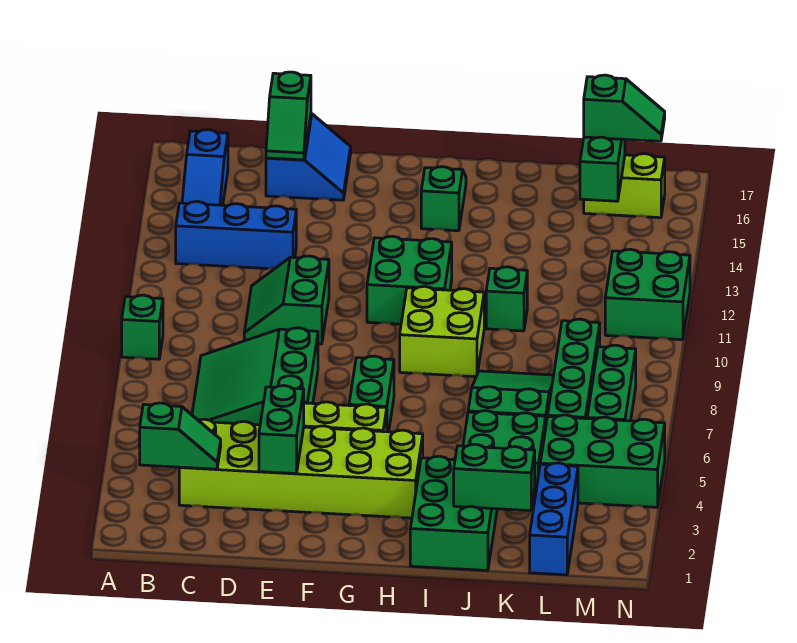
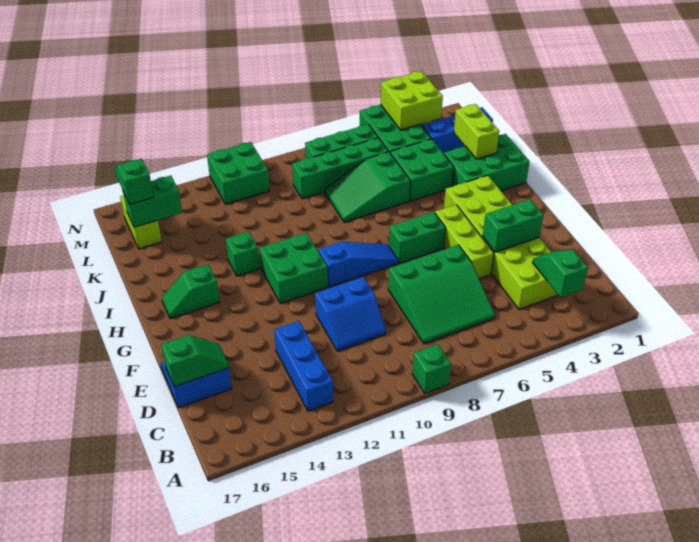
blue 1x3 slope [182,130,228,205] -> blue 1x3 slope moved to [318,242,398,287]
green 2x2 slope [244,256,329,344] -> blue 2x2 slope [315,277,386,351]
lime 2x2 brick [400,286,484,377] -> lime 2x2 brick moved to [381,71,443,130]
green 1x2 brick [454,444,535,511] -> lime 1x2 brick [454,104,499,159]
green 1x1 brick [486,267,527,331] -> green 1x1 brick moved to [226,232,260,276]

